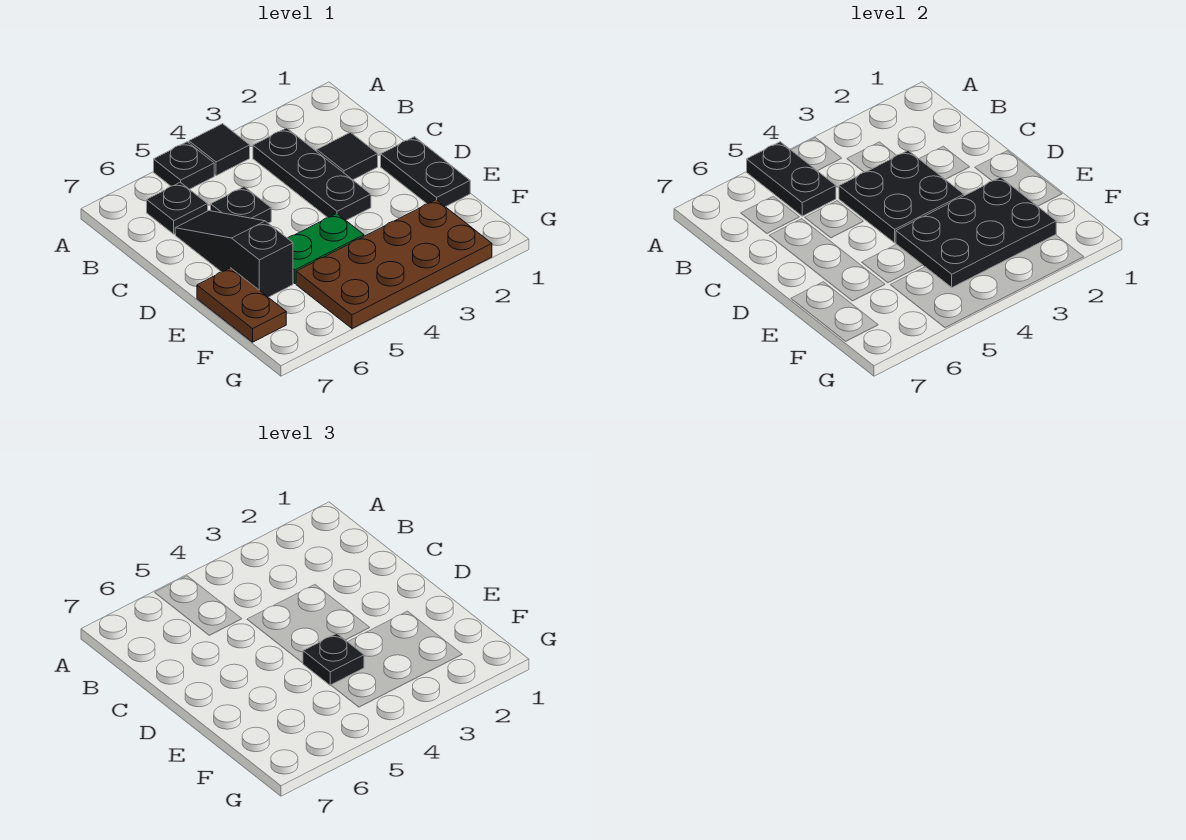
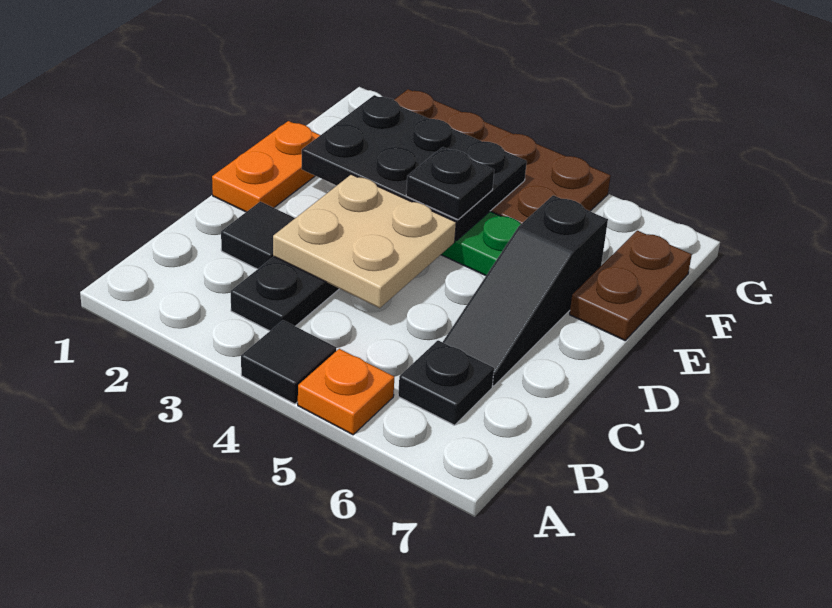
black 1x1 plate [154,142,214,189] -> orange 1x1 plate [298,349,394,435]
black 1x2 plate [747,142,836,216] -> none
black 2x2 plate [839,151,964,243] -> tan 2x2 plate [273,174,456,308]
black 1x1 plate [211,187,271,223] -> none
black 1x2 plate [381,137,470,207] -> orange 1x2 plate [212,121,320,212]

